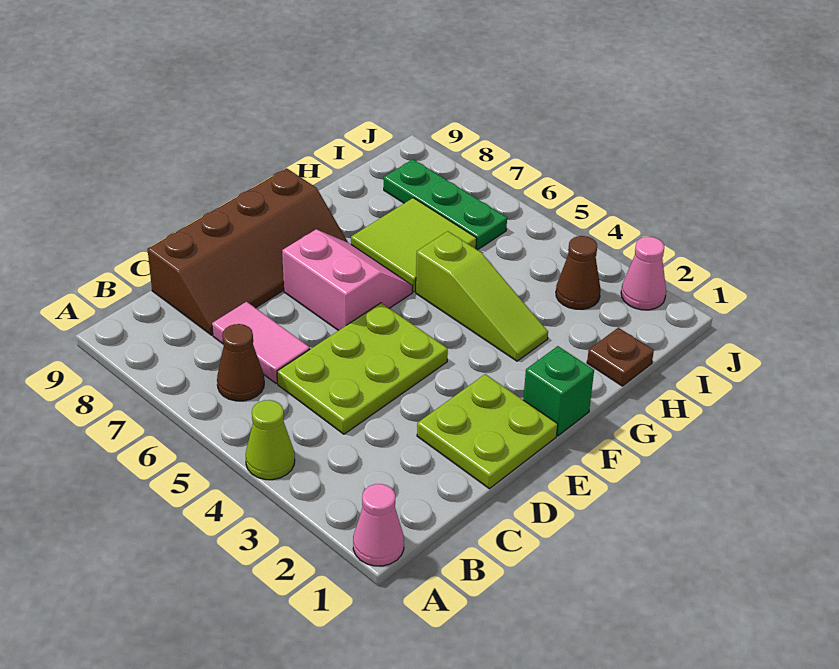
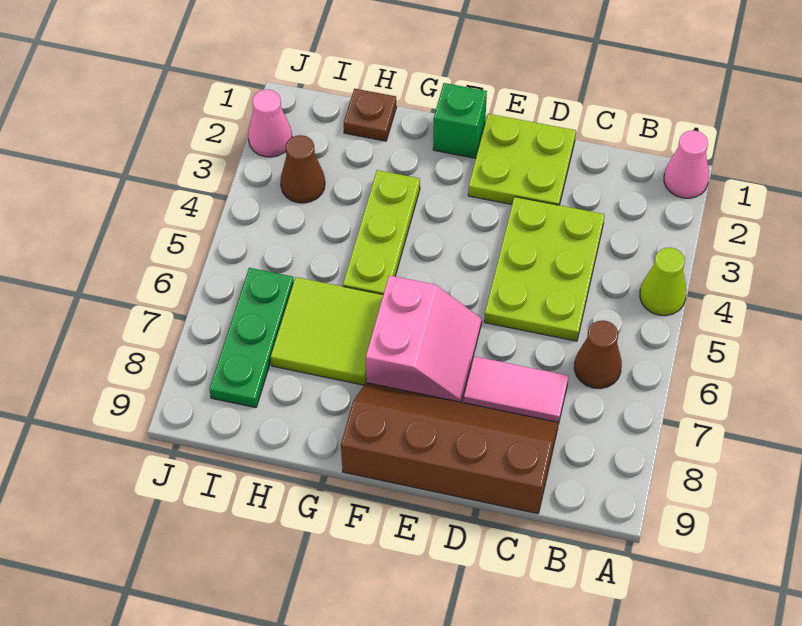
lime 2x3 plate [277,303,448,434] -> lime 2x3 plate turned to [484,197,605,341]
pink 1x2 tile [212,302,310,383] -> pink 1x2 tile turned to [463,356,569,424]
pink 2x2 slope [282,230,413,331] -> pink 2x2 slope turned to [366,275,482,402]
lime 1x3 slope [416,231,548,361] -> lime 1x3 plate [343,170,420,294]

